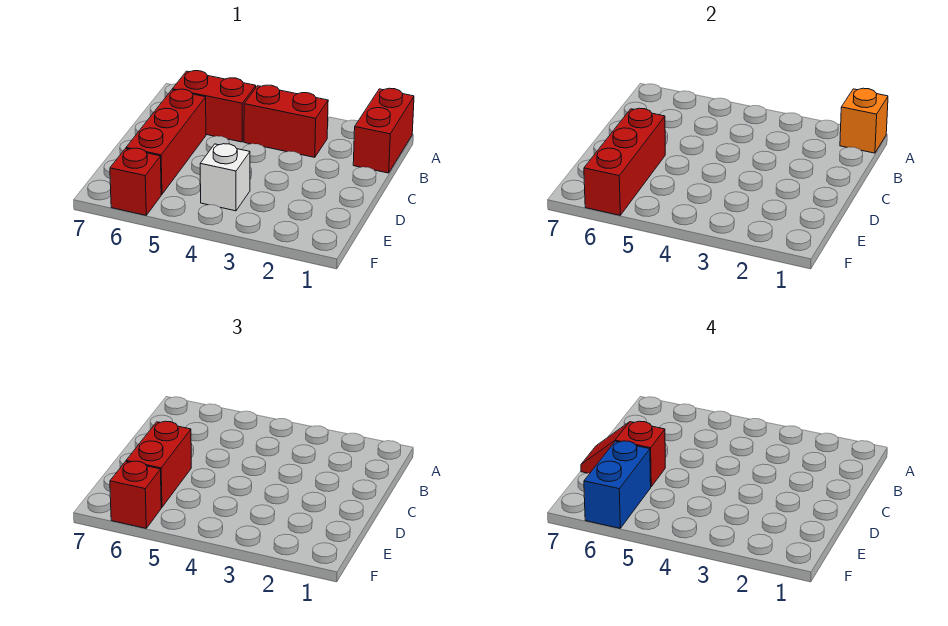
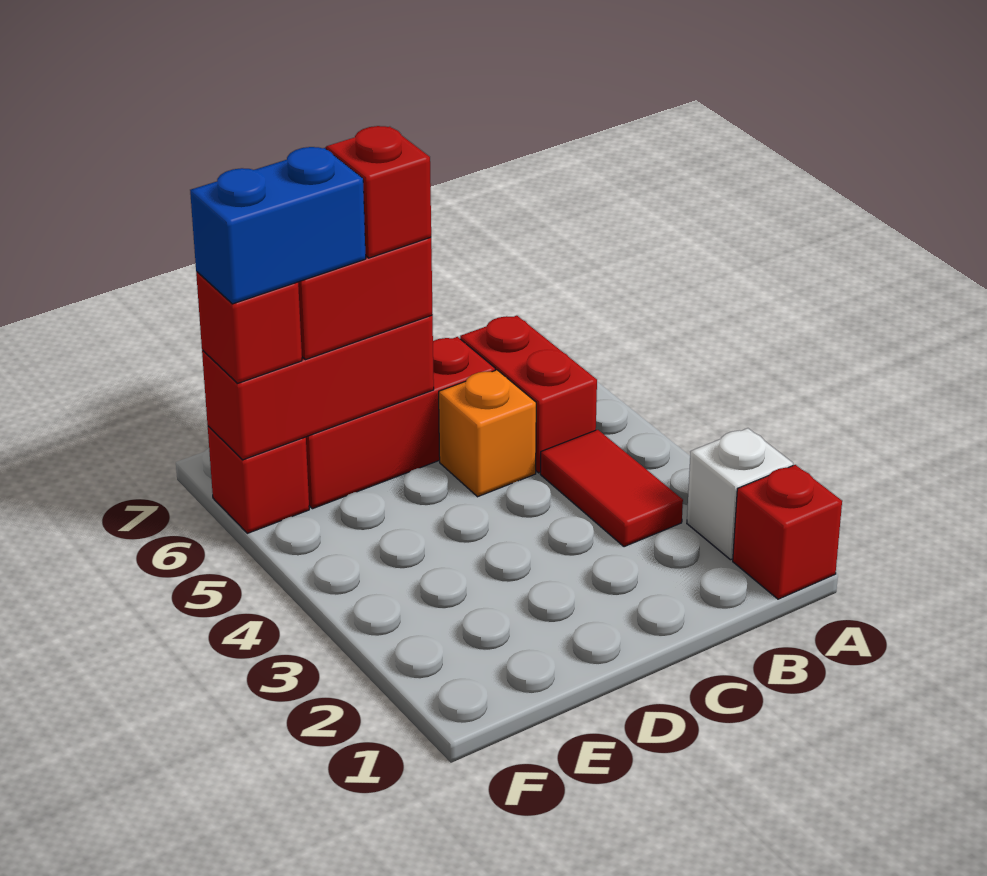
red 1x2 brick [353,88,414,173] -> red 1x1 brick [733,465,842,599]
orange 1x1 brick [840,88,888,153] -> orange 1x1 brick moved to [439,370,536,497]
red 1x2 brick [244,85,328,157] -> red 1x2 tile [540,430,683,547]
white 1x1 brick [200,144,250,211] -> white 1x1 brick moved to [687,428,793,560]

